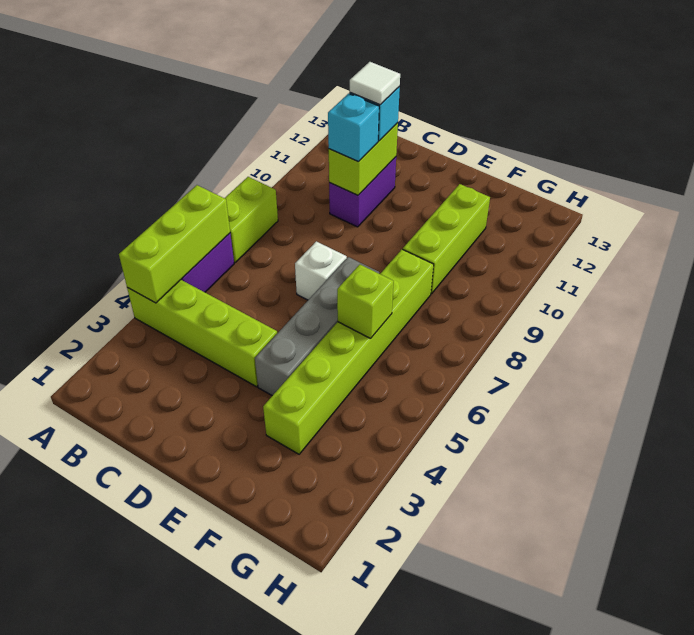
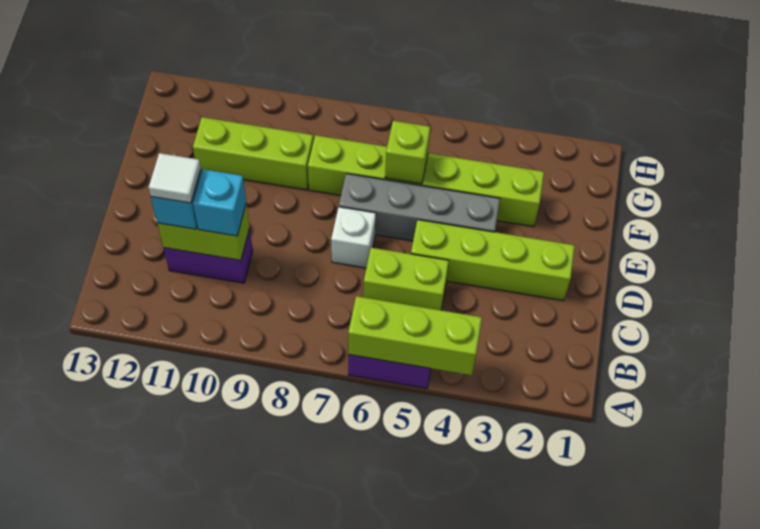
lime 1x4 brick [127,280,277,387] -> lime 1x4 brick turned to [411,220,575,301]
lime 1x2 brick [225,177,278,262] -> lime 1x2 brick moved to [363,248,449,310]

